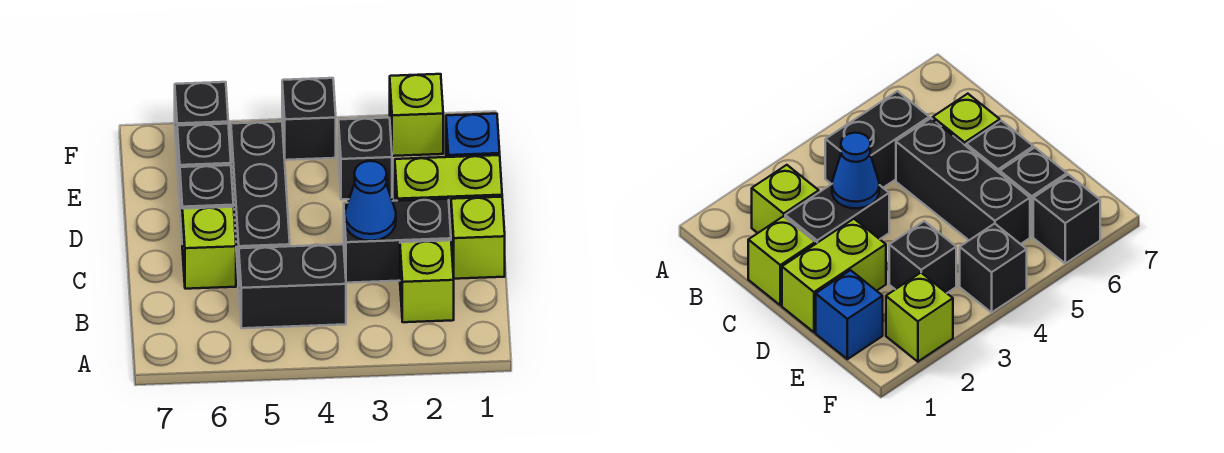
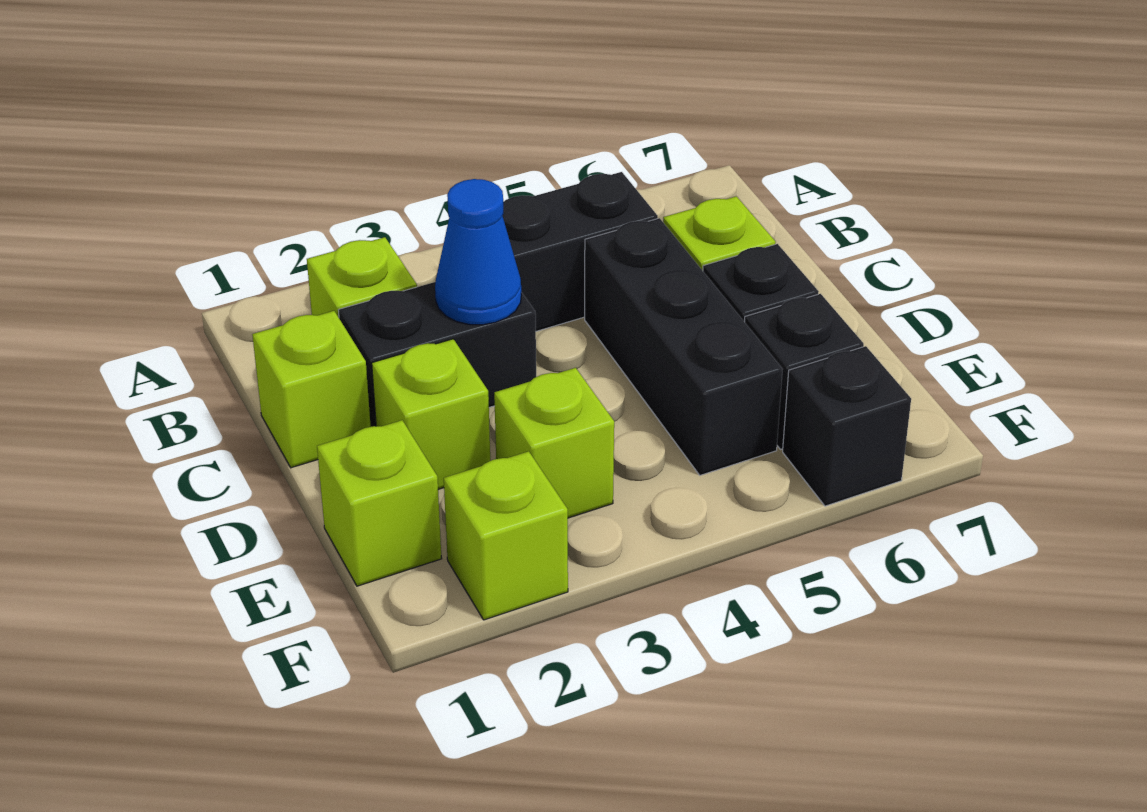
lime 1x2 brick [395,155,502,229] -> lime 1x1 brick [372,339,490,489]
blue 1x1 brick [446,114,500,157] -> lime 1x1 brick [317,420,442,586]
black 1x1 brick [339,118,392,200] -> lime 1x1 brick [494,368,614,518]
black 1x1 brick [282,78,336,160] -> none

